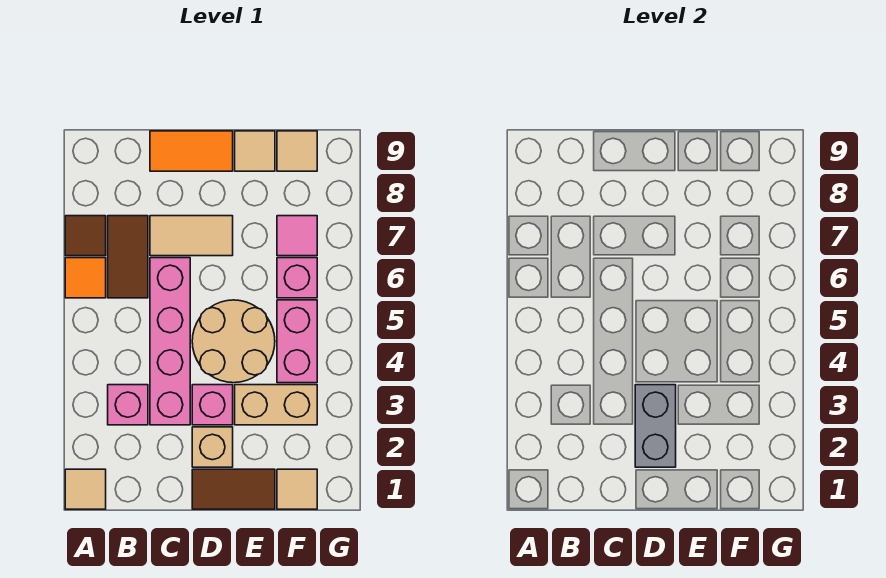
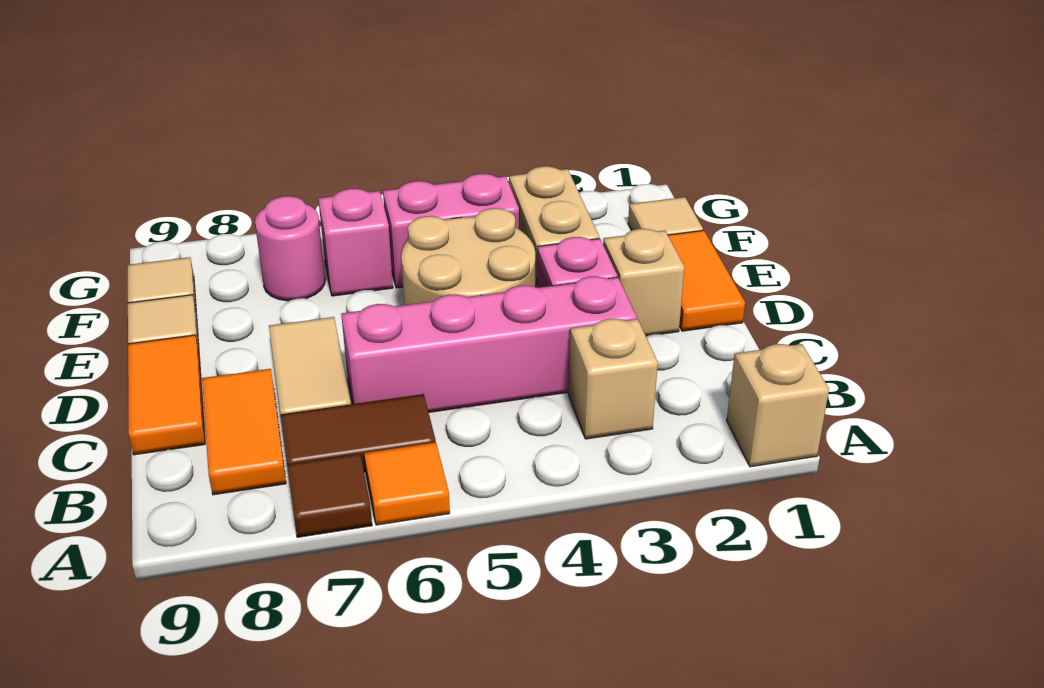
tan 1x1 tile [65,469,106,509] -> tan 1x1 brick [727,344,829,467]
pink 1x1 brick [108,385,148,425] -> tan 1x1 brick [569,319,658,439]
none -> orange 1x2 tile [202,369,286,495]
brown 1x2 tile [192,469,275,509] -> orange 1x2 tile [668,230,745,331]
grey 1x2 brick [635,385,676,467] -> none
pink 1x1 tile [277,216,317,256] -> pink 1x1 round brick [255,196,325,301]

